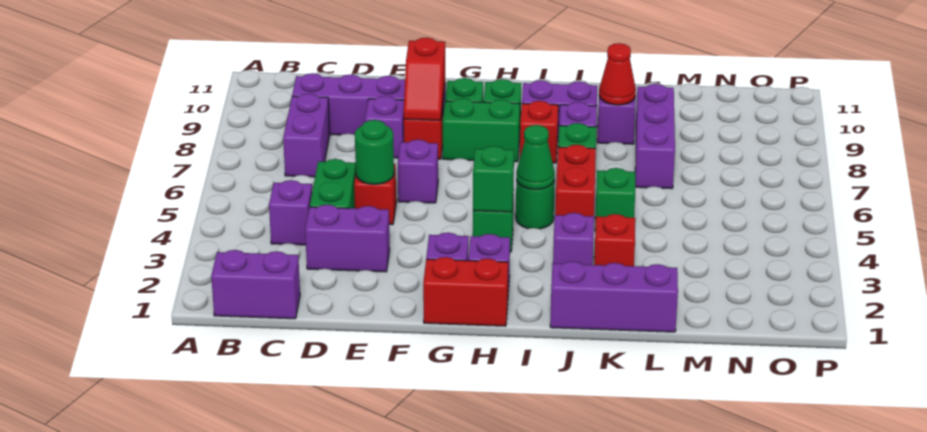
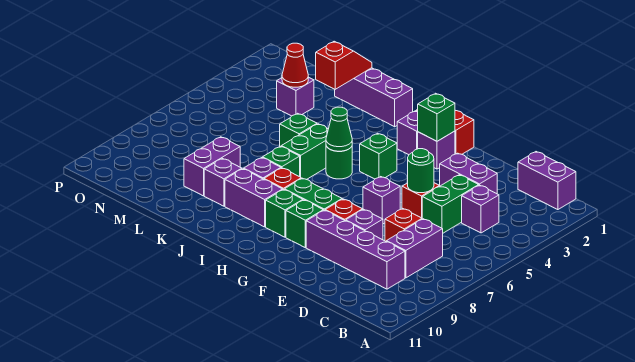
red 1x2 slope [404,38,445,120] -> red 1x2 slope moved to [316,41,372,89]
green 1x1 brick [473,146,514,212] -> green 1x1 brick moved to [418,93,455,141]
purple 1x1 brick [553,213,594,265] -> purple 1x1 brick moved to [277,77,314,116]
red 1x2 brick [555,145,596,216] -> green 1x2 brick [281,124,328,180]
red 1x1 brick [594,214,635,266] -> red 1x1 brick moved to [385,209,422,241]
red 1x1 cone [599,43,636,105] -> red 1x1 cone moved to [282,43,308,87]
purple 1x3 brick [635,84,675,189] -> purple 1x2 brick [184,137,240,196]

